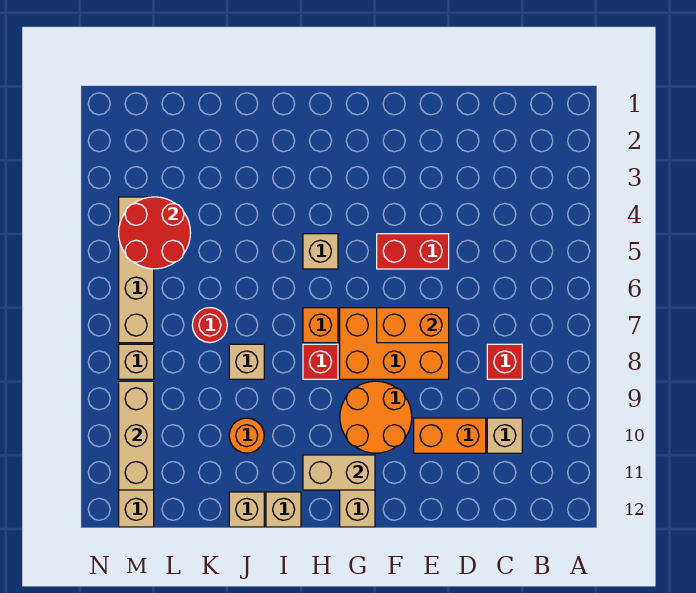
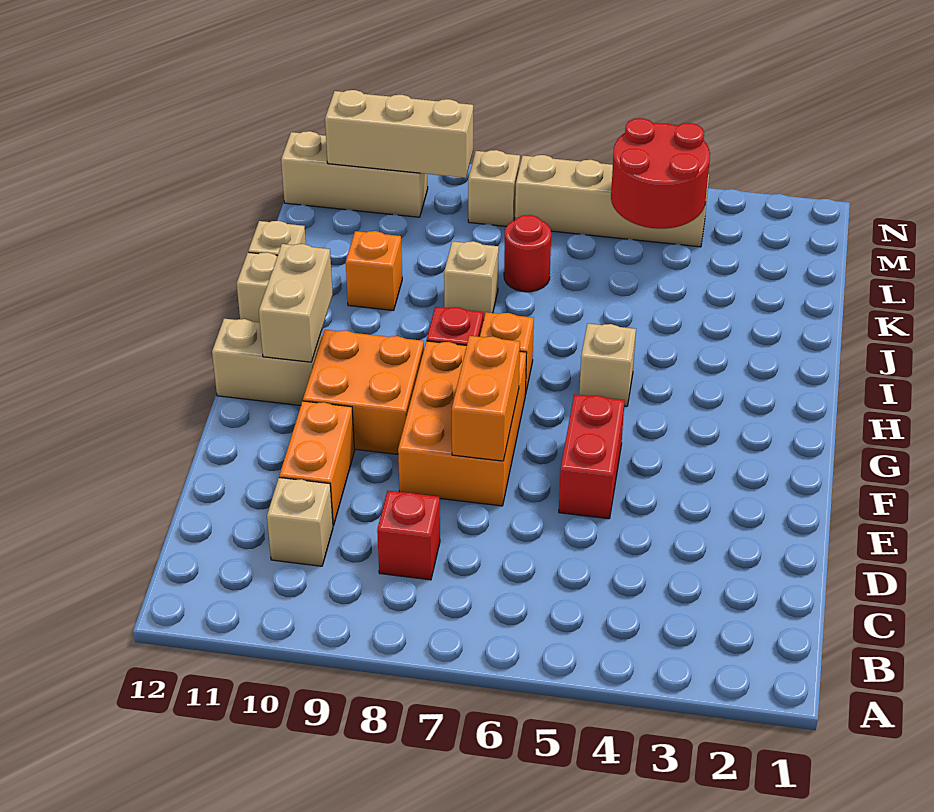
orange 2x2 round brick [340,381,412,453] -> orange 2x2 brick [303,330,424,454]
orange 1x1 round brick [229,418,264,453] -> orange 1x1 brick [346,231,402,310]

